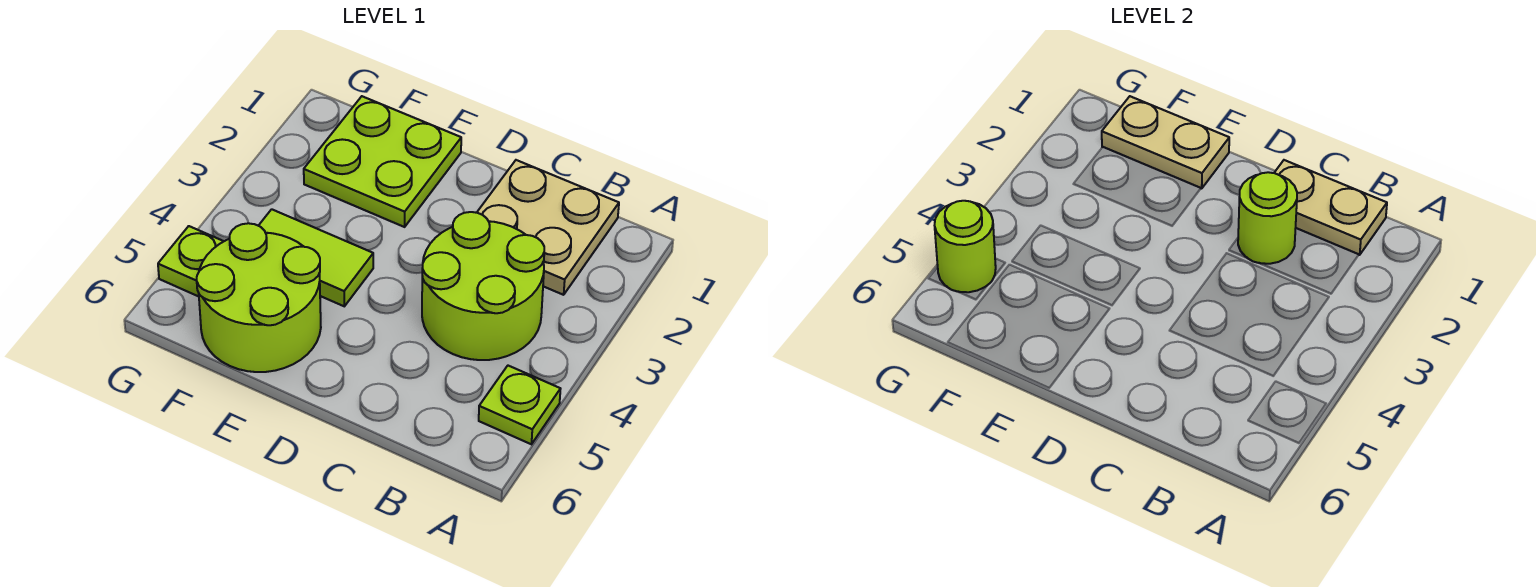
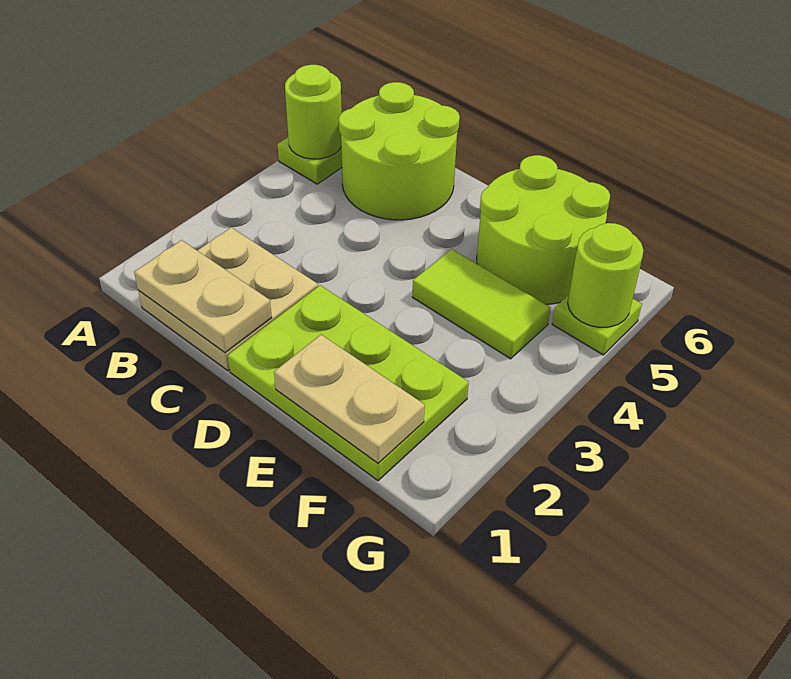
lime 2x2 round brick [422,212,544,360] -> lime 2x2 round brick moved to [339,82,460,220]
lime 1x1 round brick [1238,172,1297,264] -> lime 1x1 round brick moved to [285,65,342,159]
lime 2x2 plate [304,96,461,227] -> lime 2x3 plate [228,285,469,481]

